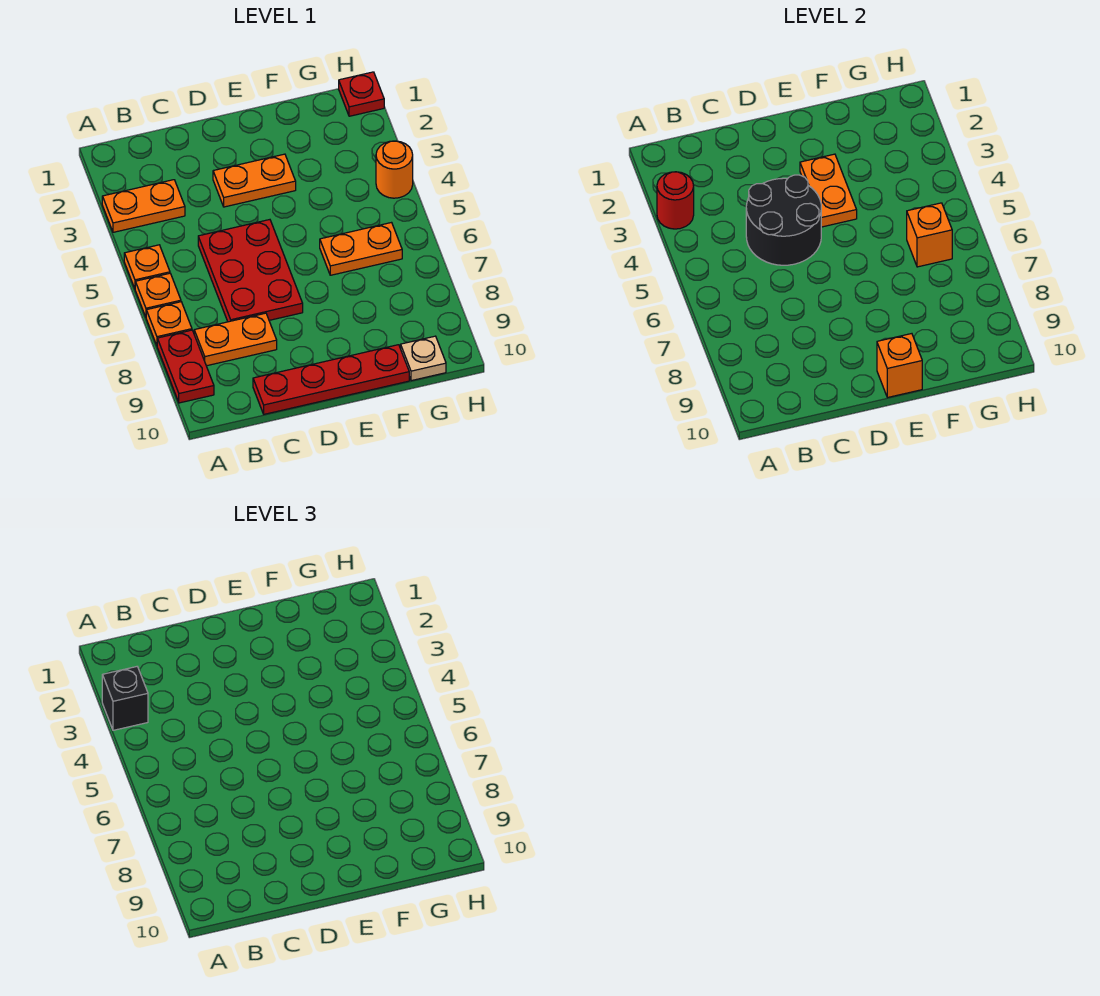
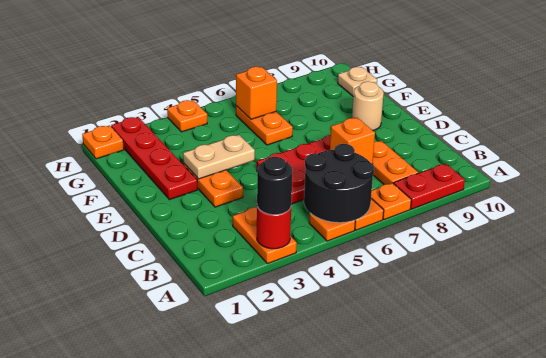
black 1x1 brick [102,667,148,730] -> black 1x1 round brick [257,157,293,215]
black 2x2 round brick [746,175,821,265] -> black 2x2 round brick moved to [304,144,374,223]
red 1x4 plate [253,345,409,414] -> red 1x4 plate moved to [111,117,197,200]
orange 1x2 plate [800,154,857,227] -> tan 1x2 plate [183,135,255,179]
none -> tan 1x1 round brick [352,81,384,130]
orange 1x1 brick [877,334,922,398] -> orange 1x1 brick moved to [330,118,375,164]
red 1x1 plate [339,72,384,116] -> orange 1x1 plate [82,125,124,159]
orange 1x1 round brick [376,141,413,198] -> orange 1x1 plate [167,100,207,132]

